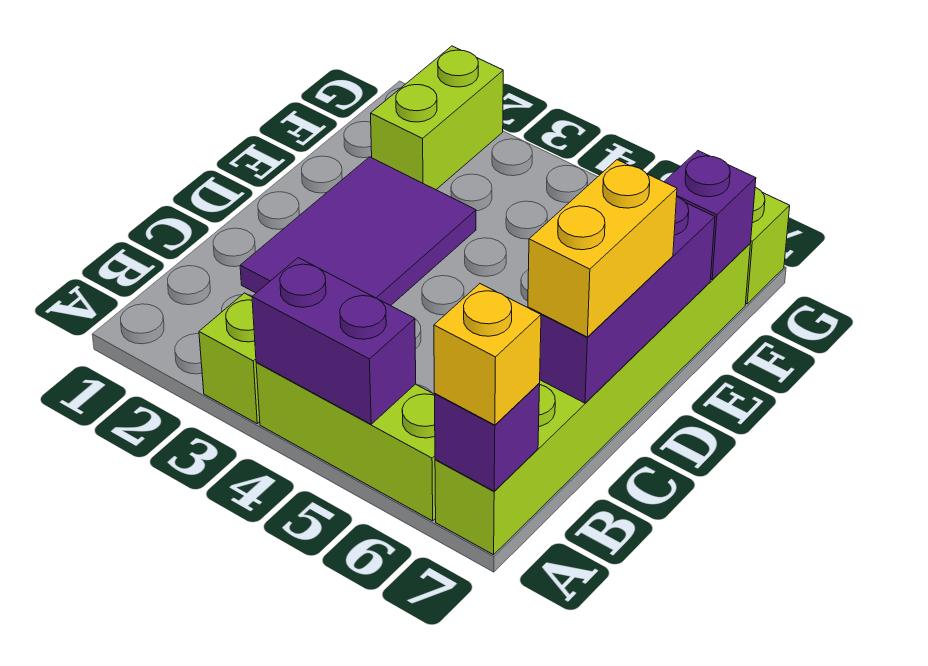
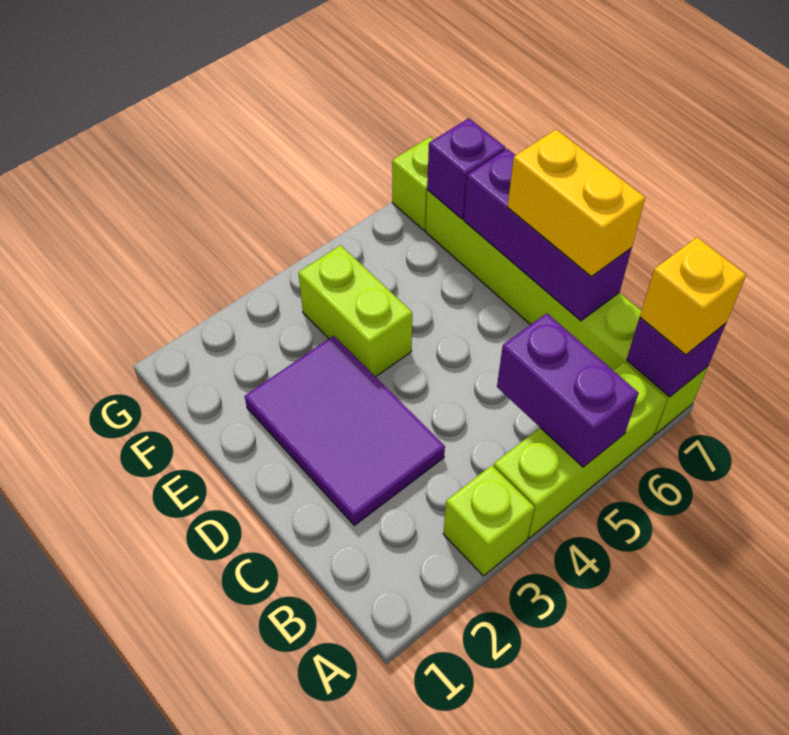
purple 1x2 brick [252,258,416,424] -> purple 1x2 brick turned to [497,313,639,467]
lime 1x2 brick [371,46,503,190] -> lime 1x2 brick moved to [298,245,412,377]

